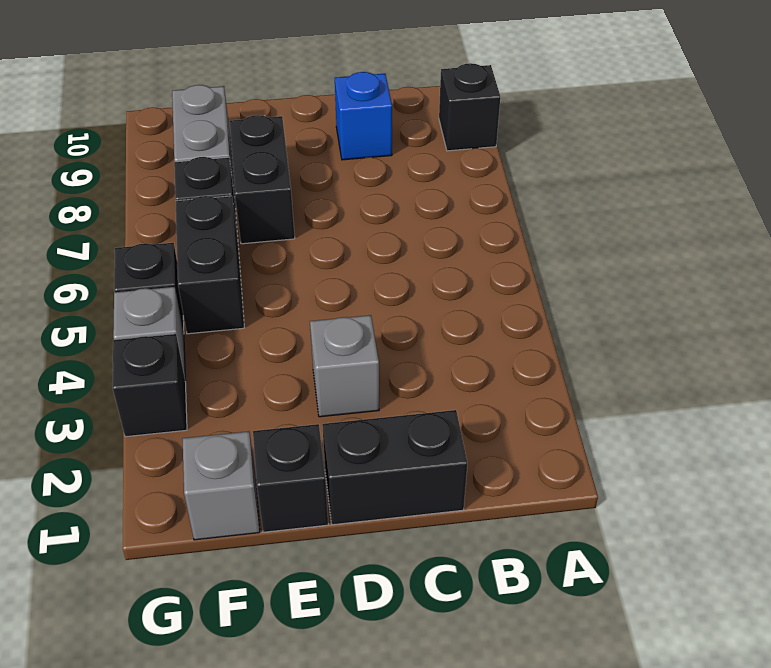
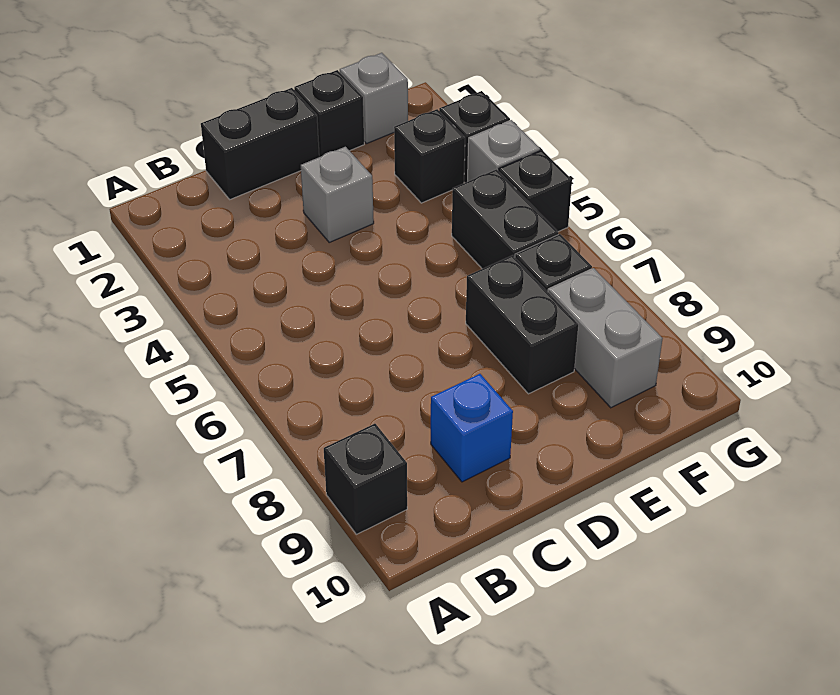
none -> black 1x1 brick [394,109,465,203]

